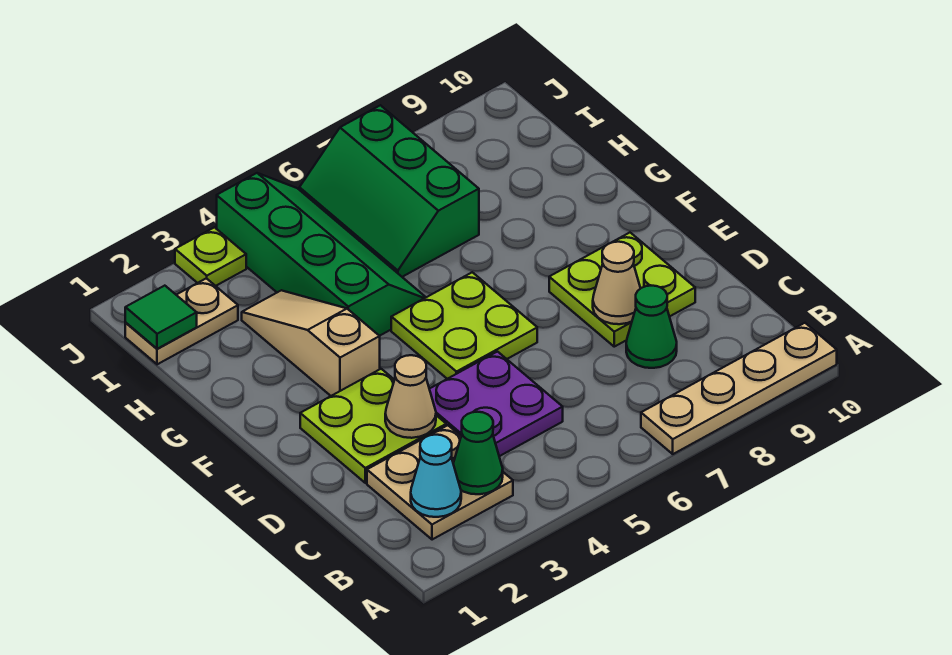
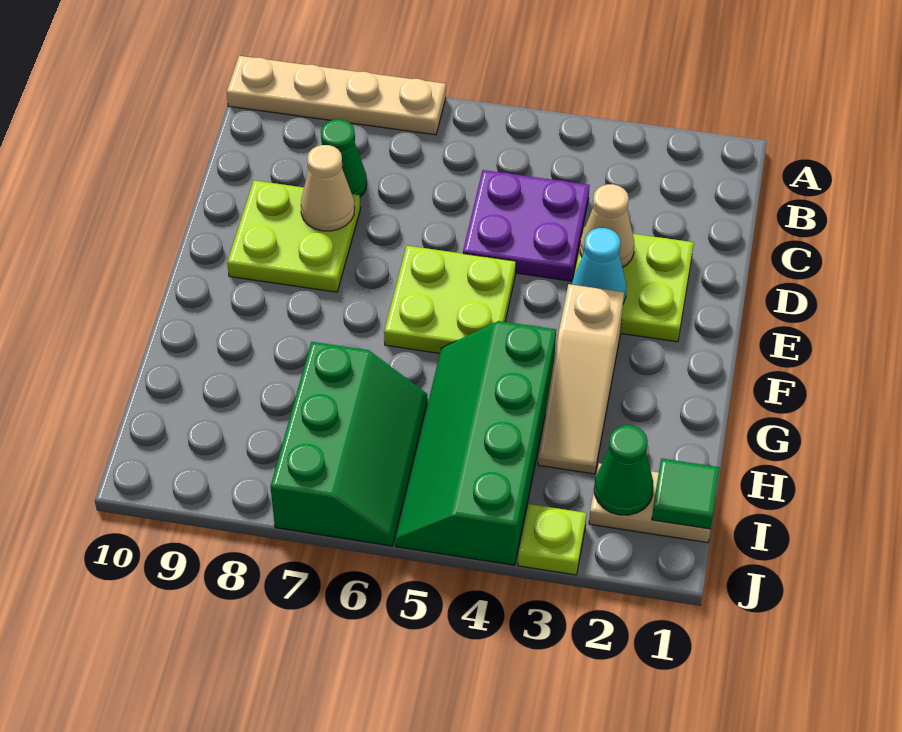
tan 2x2 plate [367,425,513,540] -> none
cyan 1x1 cone [411,435,461,517] -> cyan 1x1 cone moved to [572,228,626,303]
green 1x1 cone [453,412,503,494] -> green 1x1 cone moved to [594,425,653,515]

